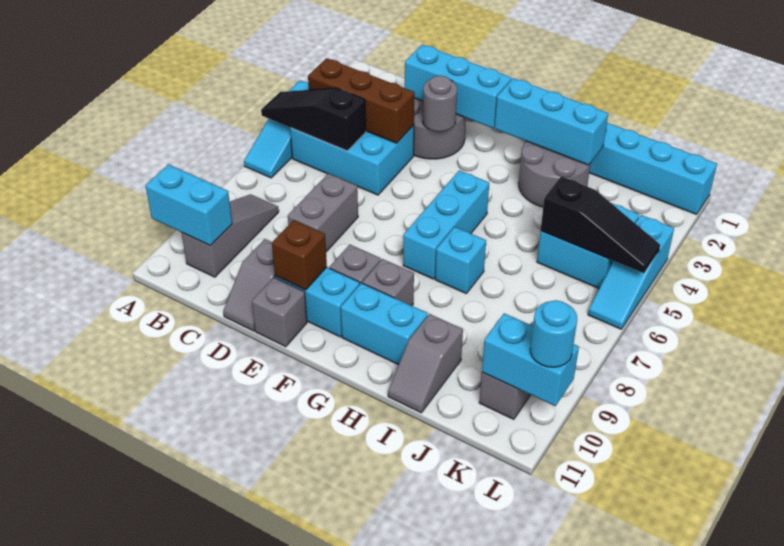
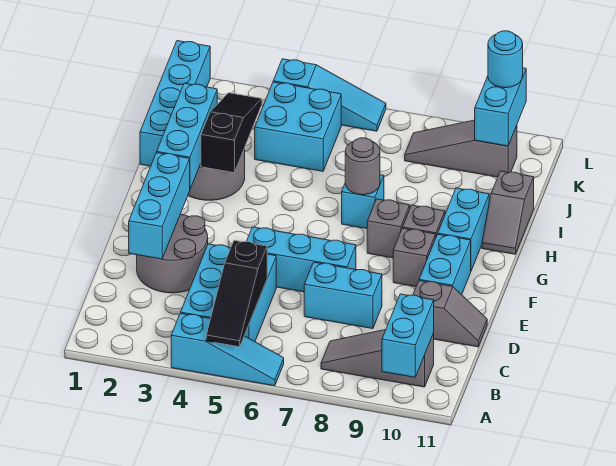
brown 1x3 brick [308,58,415,143] -> none
grey 1x2 brick [288,173,358,252] -> cyan 1x2 brick [304,262,382,329]
grey 1x1 round brick [423,76,457,132] -> grey 1x1 round brick moved to [345,138,380,195]
brown 1x1 brick [272,220,327,290] -> none
grey 1x1 brick [252,278,307,347] -> grey 1x1 brick moved to [367,199,410,258]
cyan 1x3 brick [403,170,489,279] -> cyan 1x3 brick moved to [246,227,356,292]
grey 1x2 slope [388,314,463,413] -> grey 1x2 slope turned to [482,171,534,254]
black 1x3 slope [541,176,660,273] -> black 1x3 slope moved to [201,93,262,173]

